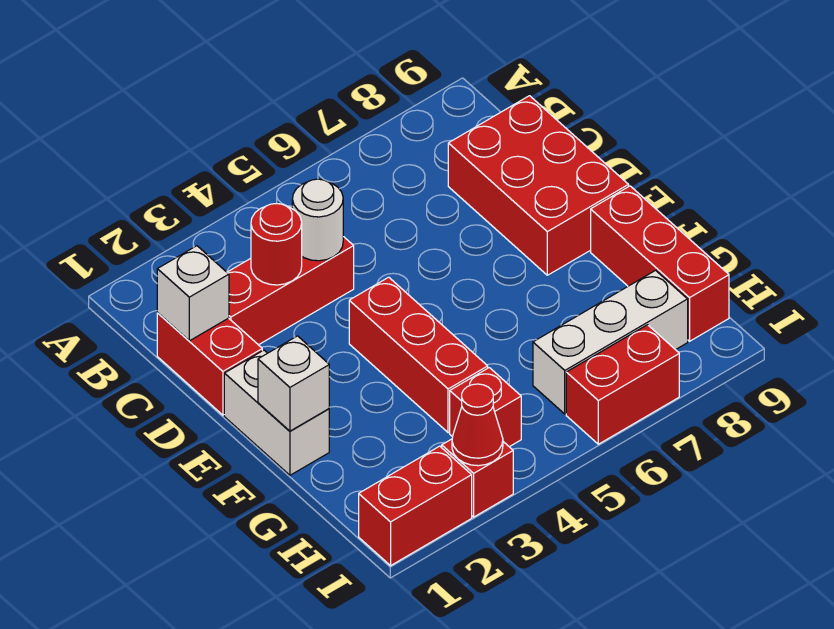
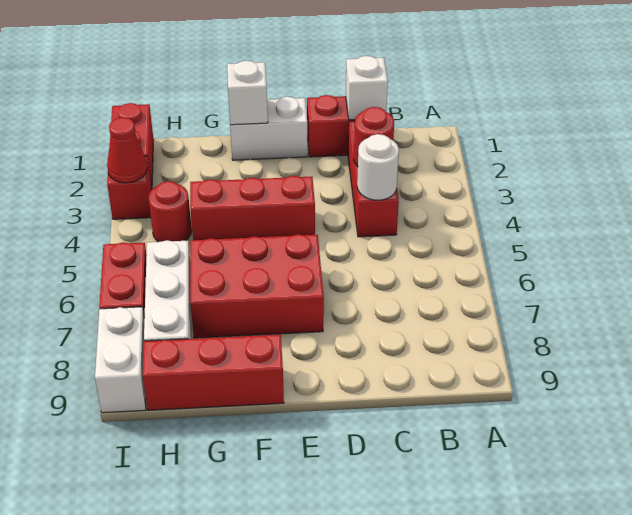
red 2x3 brick [448,96,629,275] -> red 2x3 brick moved to [190,234,324,338]
red 1x1 brick [450,368,521,447] -> red 1x1 round brick [148,181,192,242]
none -> white 1x2 brick [95,307,146,413]

